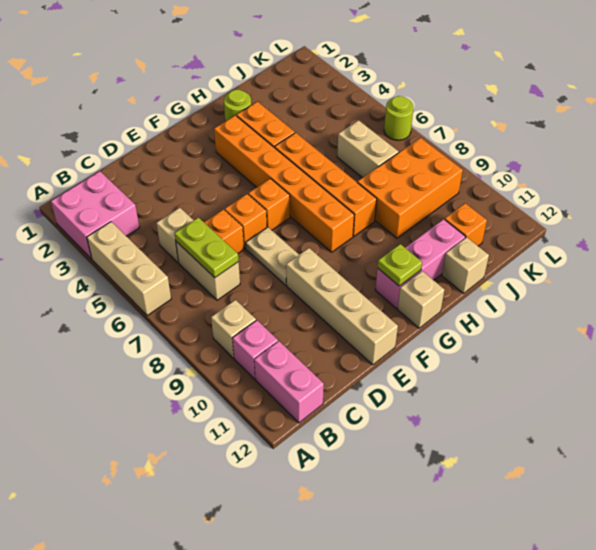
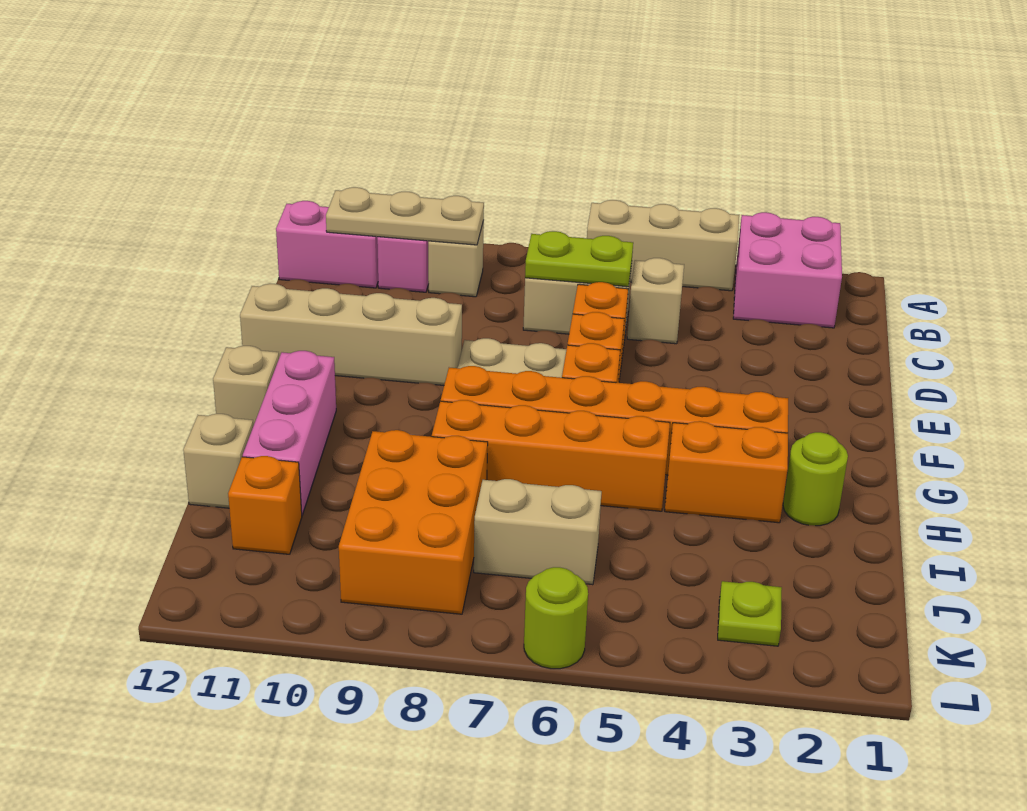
none -> tan 1x3 plate [326,187,484,245]
lime 1x1 plate [378,244,422,286] -> lime 1x1 plate moved to [718,581,782,646]

